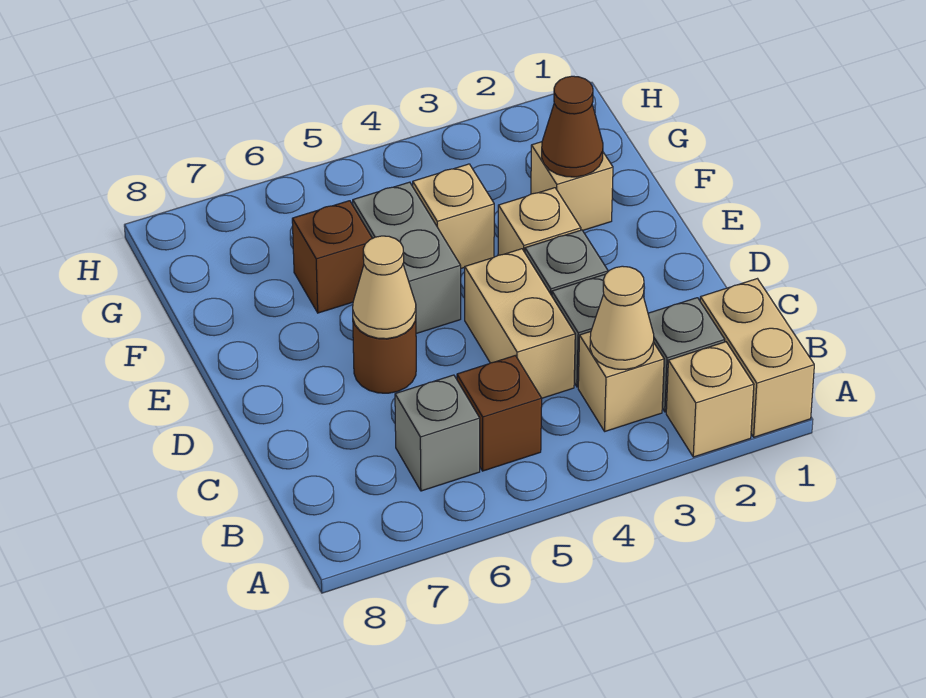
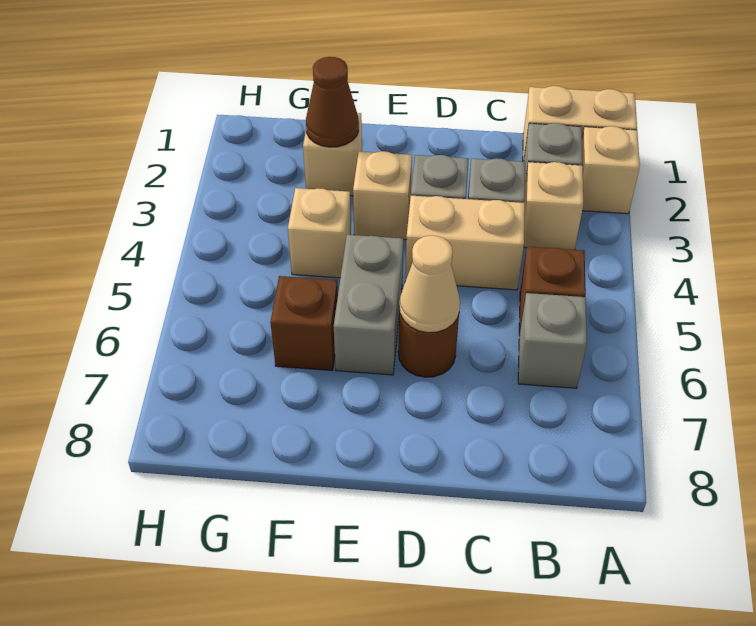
tan 1x1 cone [590,266,654,369] -> none
grey 1x2 brick [353,182,461,334] -> grey 1x2 brick turned to [334,235,403,375]

